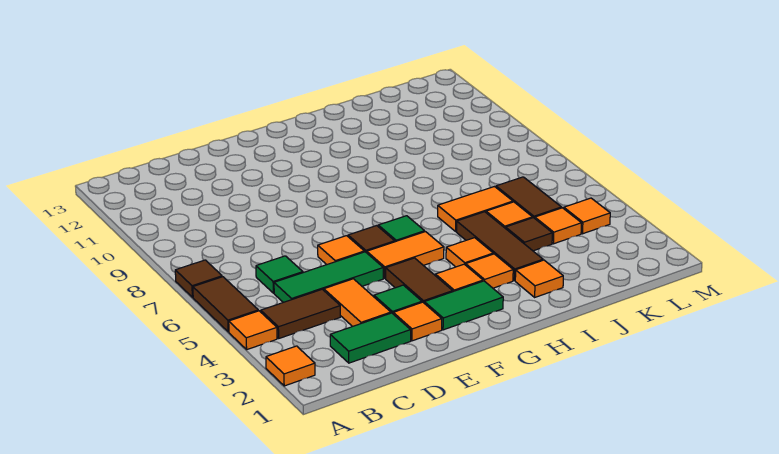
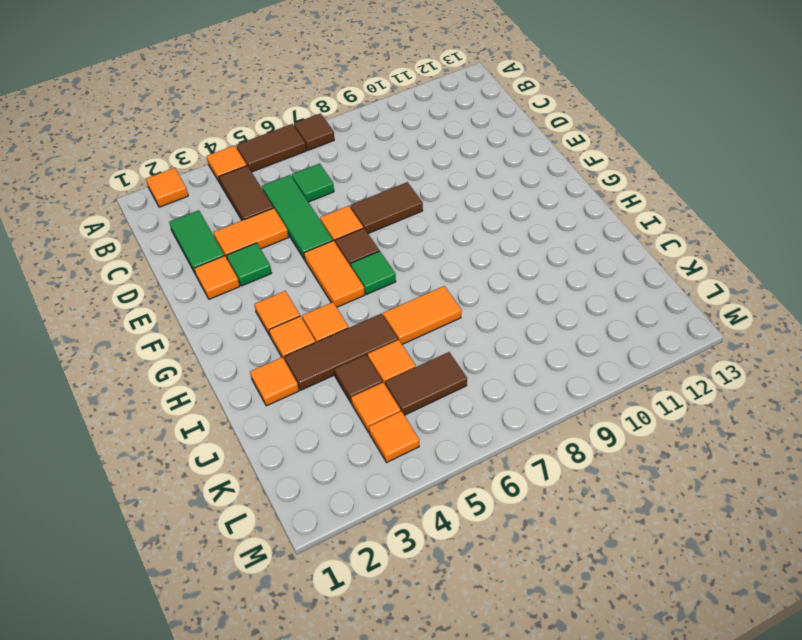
green 1x2 tile [424,281,503,330] -> none
brown 1x2 tile [386,258,453,303] -> brown 1x2 tile moved to [350,182,423,233]
orange 1x2 tile [438,187,513,232] -> orange 1x2 tile turned to [383,286,462,344]

